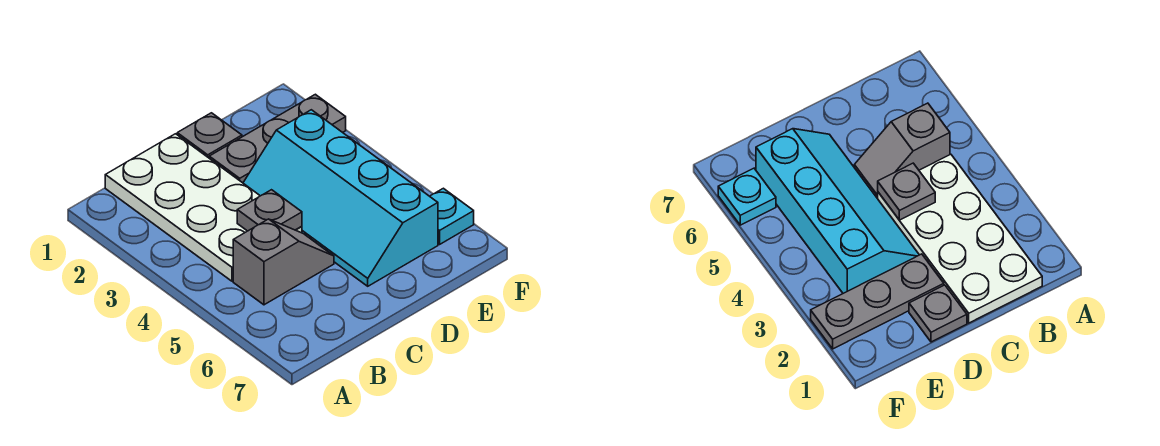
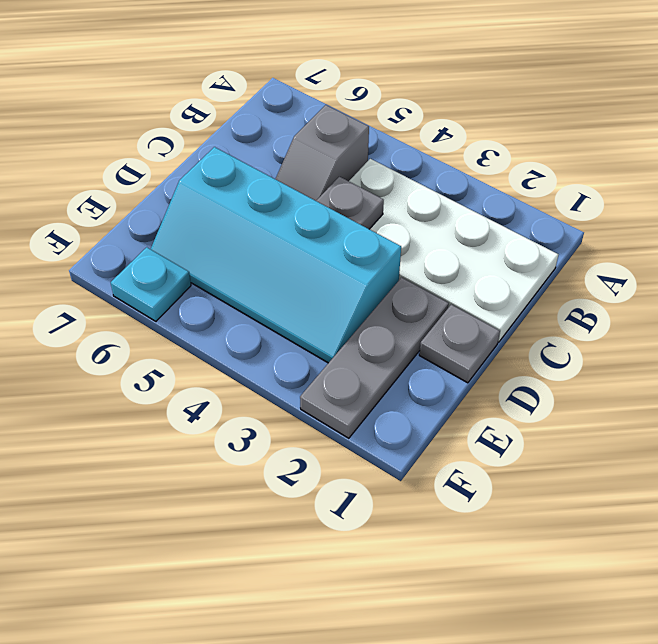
cyan 2x4 slope [243,110,438,286] -> cyan 2x4 slope turned to [151,147,401,363]

